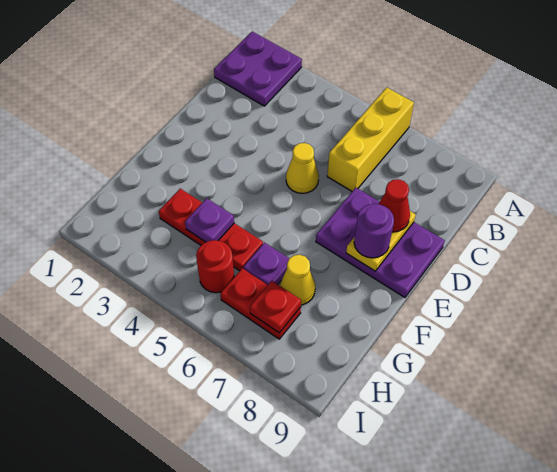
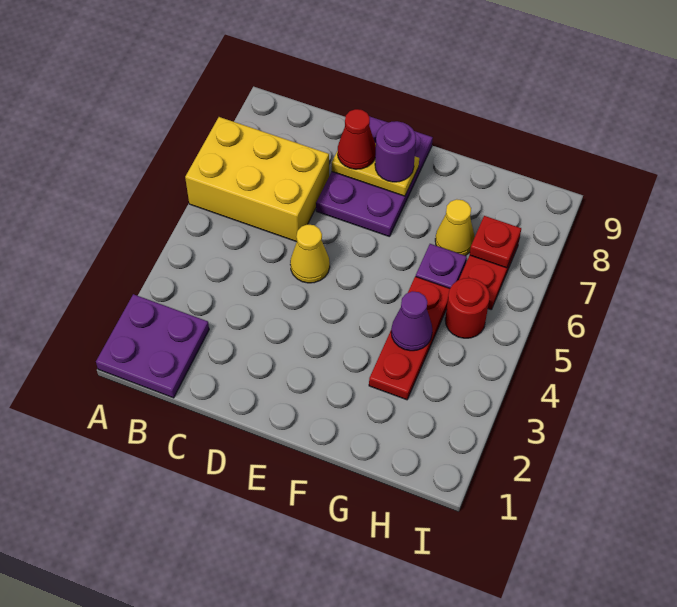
yellow 1x3 brick [327,87,414,191] -> yellow 2x3 brick [185,117,329,242]
purple 1x1 plate [185,198,234,242] -> purple 1x1 cone [391,291,432,351]

